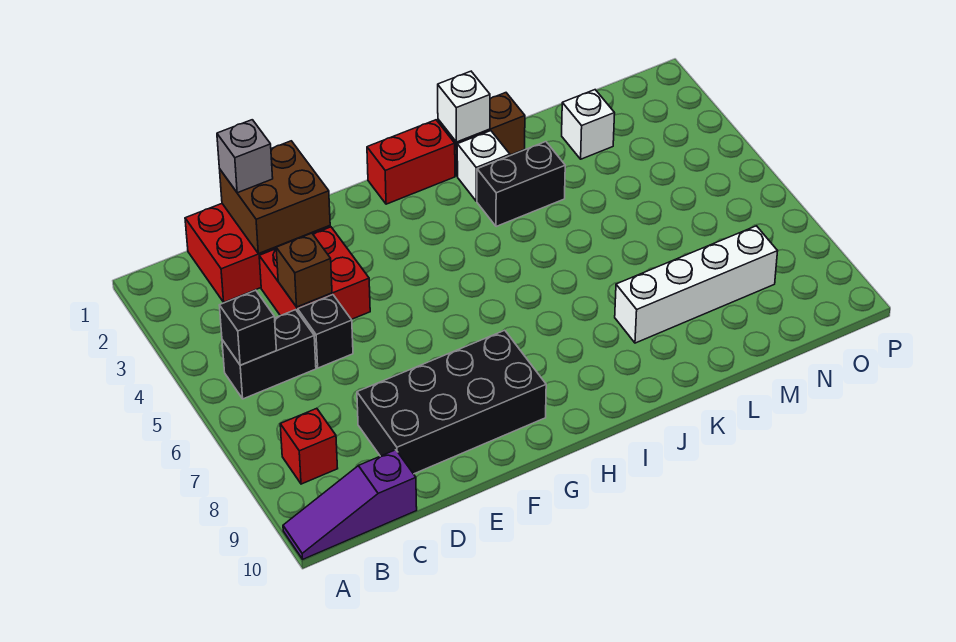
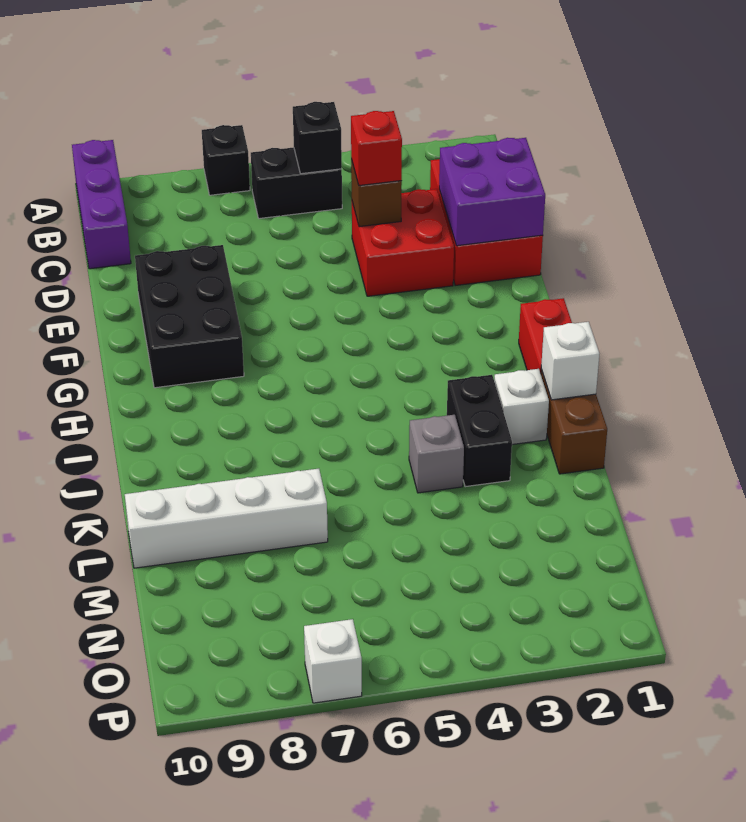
purple 1x3 slope [283,450,417,559] -> purple 1x3 brick [72,140,131,269]
black 1x2 brick [222,310,316,399] -> black 1x2 brick turned to [251,147,342,219]
red 1x1 brick [280,408,338,484] -> red 1x1 brick moved to [351,111,402,185]
brown 2x2 brick [220,141,330,254] -> purple 2x2 brick [439,138,545,246]
grey 1x1 brick [217,120,273,193] -> grey 1x1 brick moved to [409,415,464,493]
black 1x1 brick [298,295,353,368] -> black 1x1 brick moved to [202,125,250,195]
black 2x4 brick [357,330,546,474] -> black 2x3 brick [135,245,244,388]
white 1x4 brick [615,226,778,343] -> white 1x4 brick turned to [125,469,328,568]
white 1x1 brick [562,90,615,159] -> white 1x1 brick moved to [304,619,362,703]

